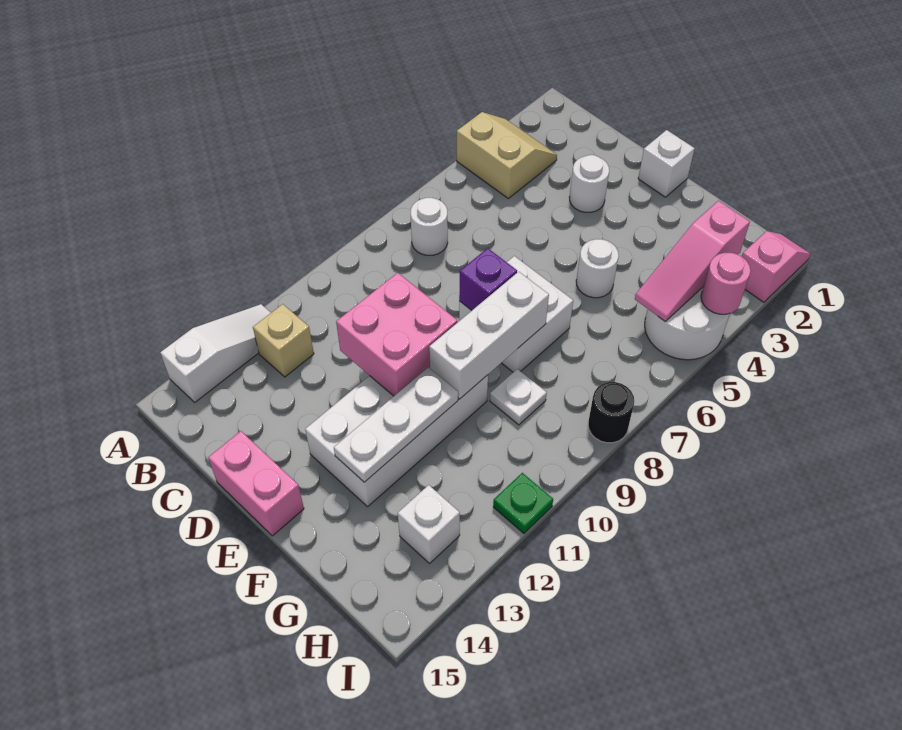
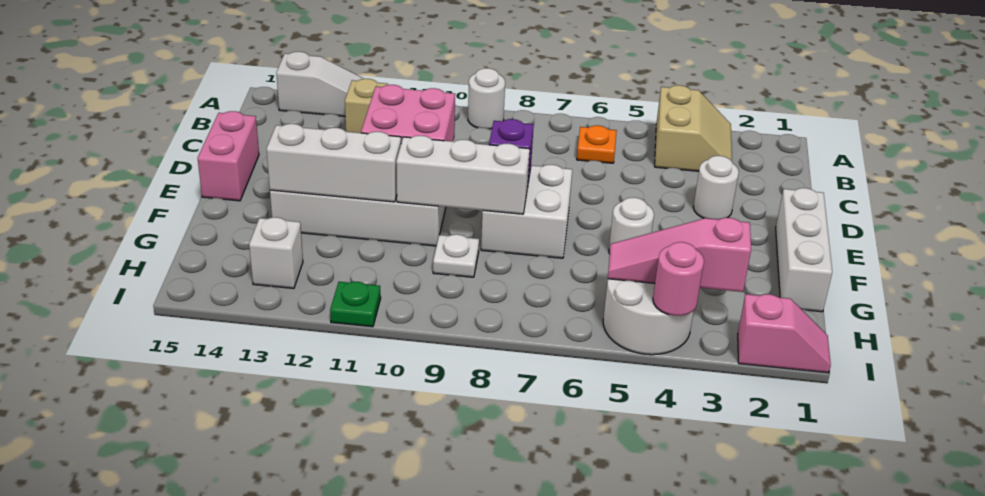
none -> orange 1x1 plate [577,125,617,163]
white 1x1 round brick [411,198,448,255] -> white 1x1 round brick moved to [468,68,505,129]
white 1x1 brick [638,130,695,197] -> white 1x3 brick [776,188,832,312]
white 1x3 plate [334,367,458,482] -> white 1x3 brick [267,124,401,202]
black 1x1 round brick [588,382,634,443] -> none

